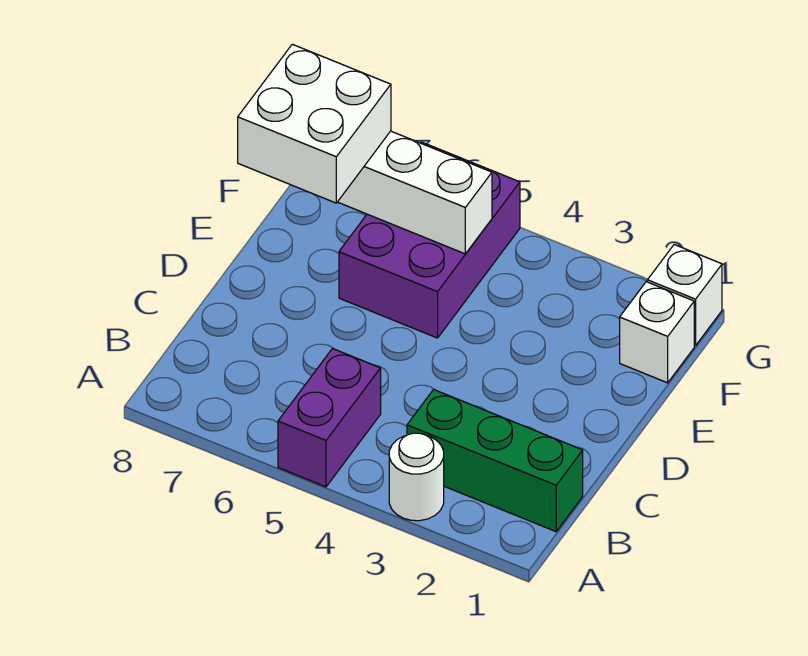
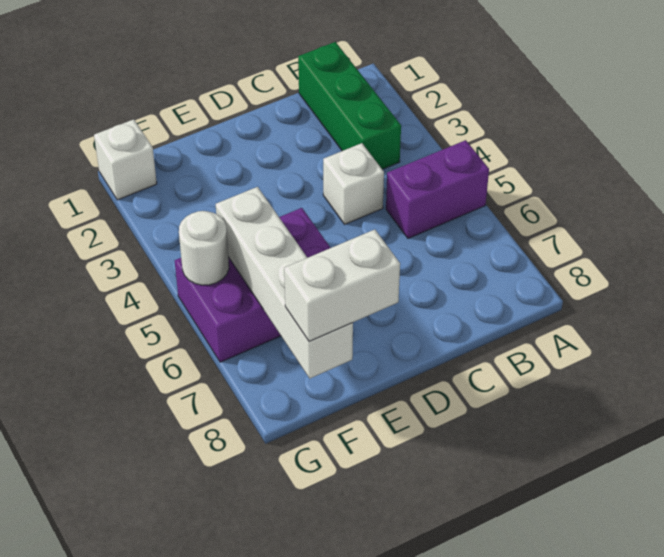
white 1x1 round brick [389,433,444,521] -> white 1x1 round brick moved to [179,211,229,285]
white 2x2 brick [238,44,391,203] -> white 1x2 brick [284,230,400,342]
white 1x1 brick [620,282,694,383] -> white 1x1 brick moved to [323,143,384,224]

